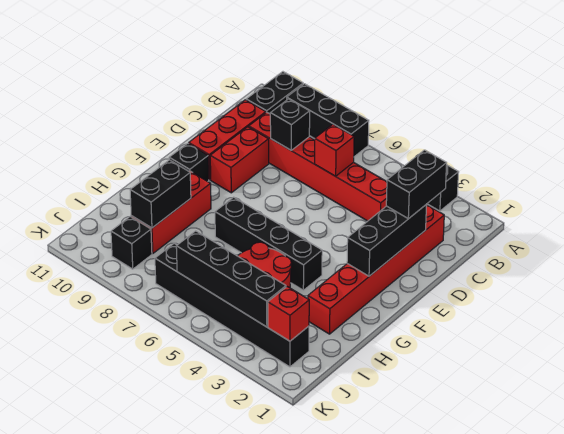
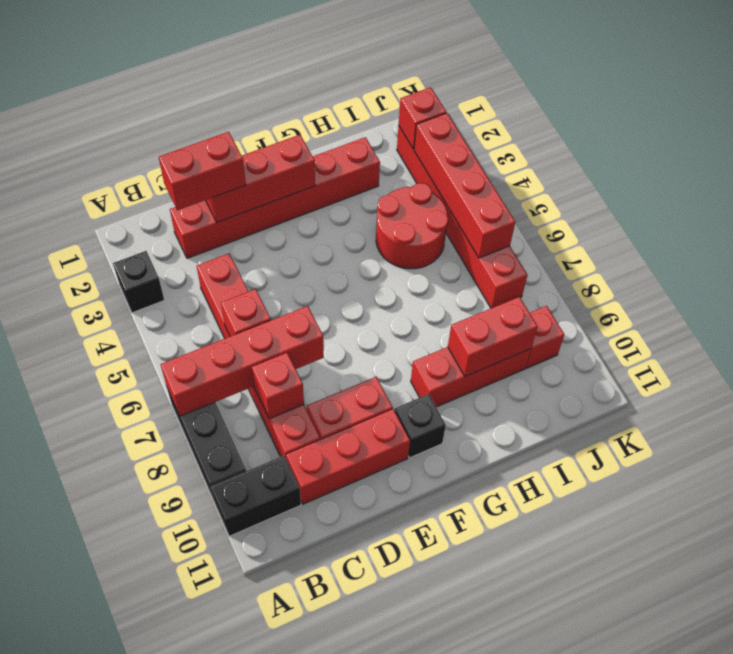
none -> red 1x4 brick [161,306,324,416]
black 1x2 brick [386,150,447,219] -> red 1x2 brick [159,132,246,210]
black 1x1 brick [270,99,310,150] -> red 1x1 brick [252,353,304,419]
black 1x3 brick [347,204,427,276] -> red 1x3 brick [206,135,315,222]
black 1x4 brick [215,197,322,290] -> none
black 1x2 brick [130,160,191,228] -> red 1x2 brick [448,297,538,376]
black 1x6 brick [155,243,309,367] -> red 1x6 brick [397,126,527,308]
black 1x4 brick [176,231,286,327] -> red 1x4 brick [414,113,515,258]
black 1x1 brick [111,217,152,269] -> red 1x1 brick [526,306,564,368]

